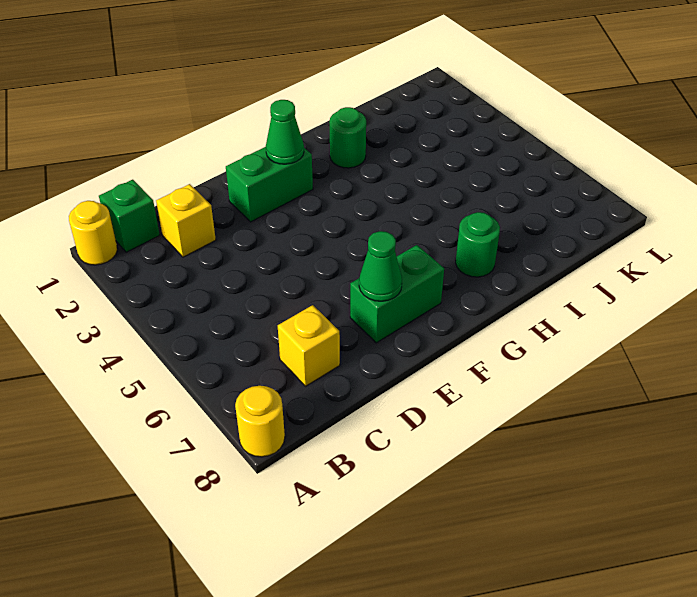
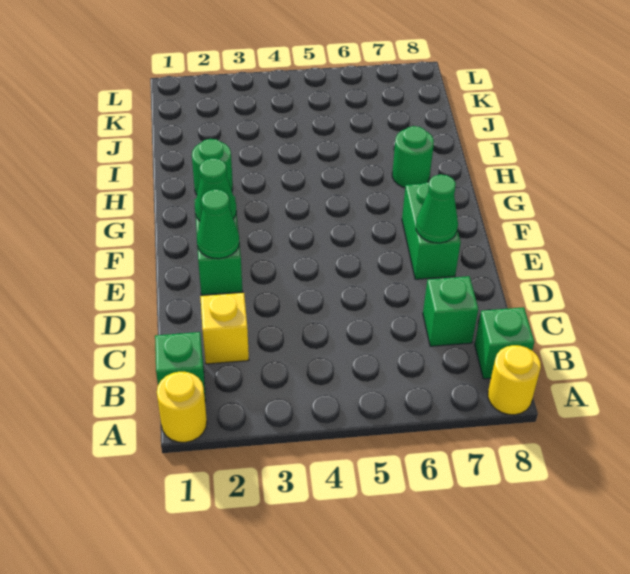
none -> green 1x1 brick [475,307,534,379]
yellow 1x1 brick [278,305,340,386] -> green 1x1 brick [423,276,478,346]
none -> green 1x1 cone [197,189,239,259]

